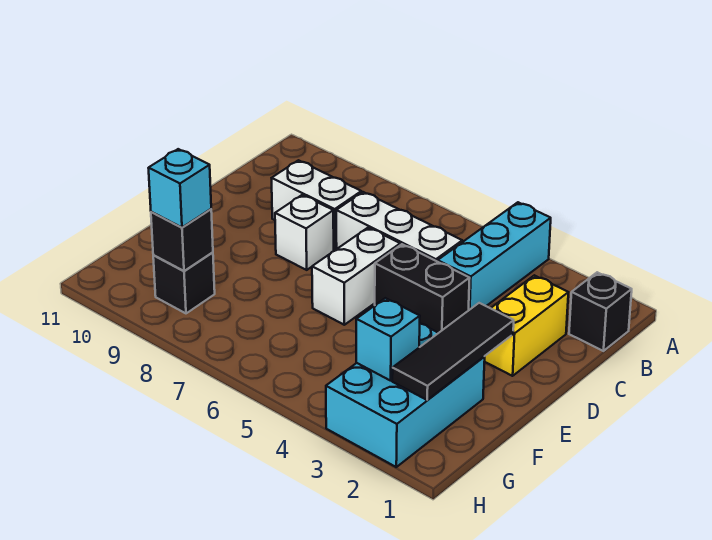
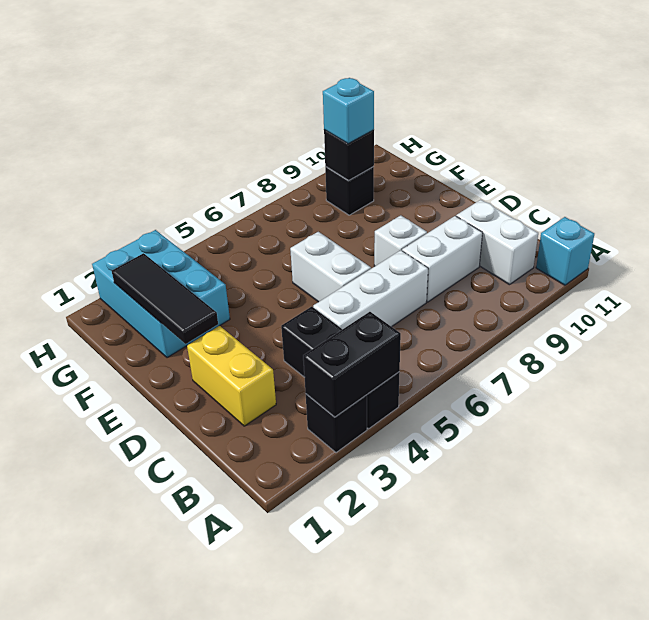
cyan 1x3 brick [438,202,551,310] -> black 1x3 brick [281,307,400,429]
black 1x1 brick [569,272,632,351] -> black 1x1 brick moved to [306,394,367,453]
none -> white 1x2 brick [456,200,538,285]
black 1x2 brick [375,244,470,333] -> black 1x2 brick moved to [303,312,401,417]
cyan 1x1 brick [356,298,420,381] -> cyan 1x1 brick moved to [536,217,594,285]

